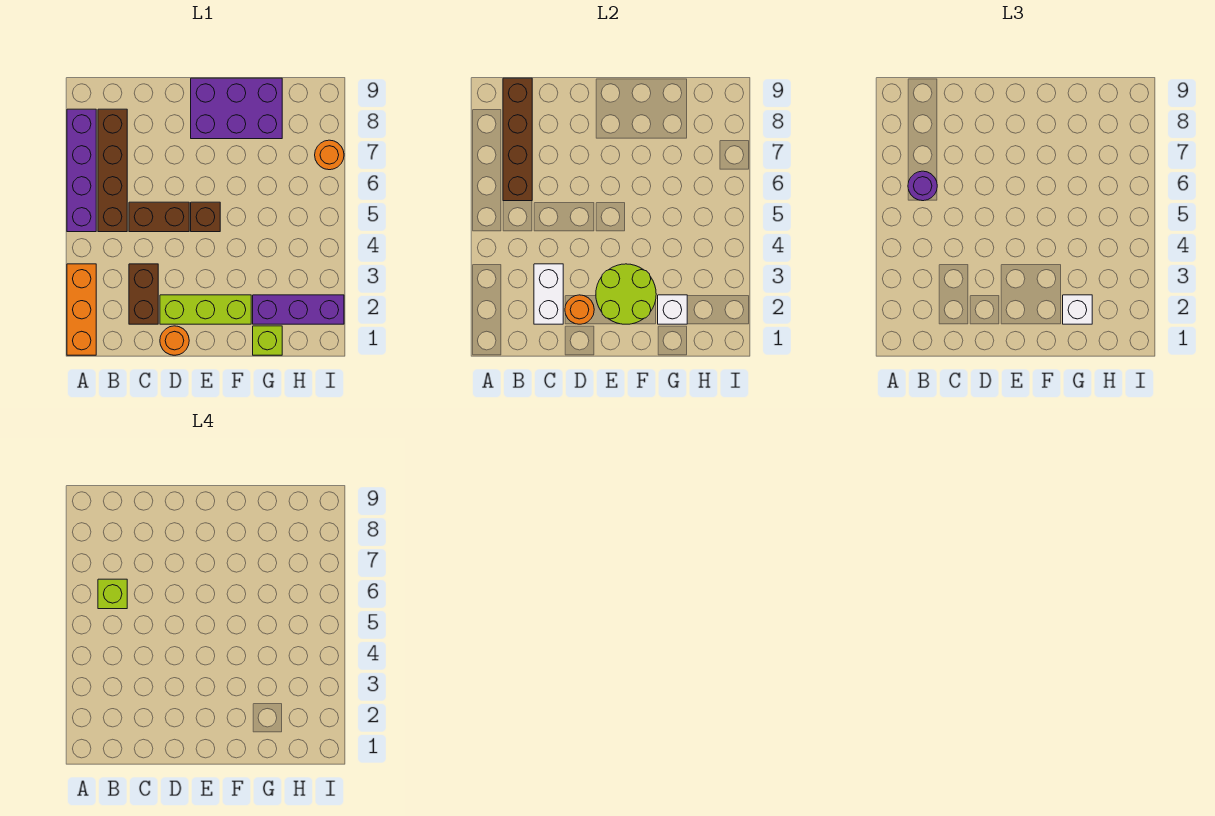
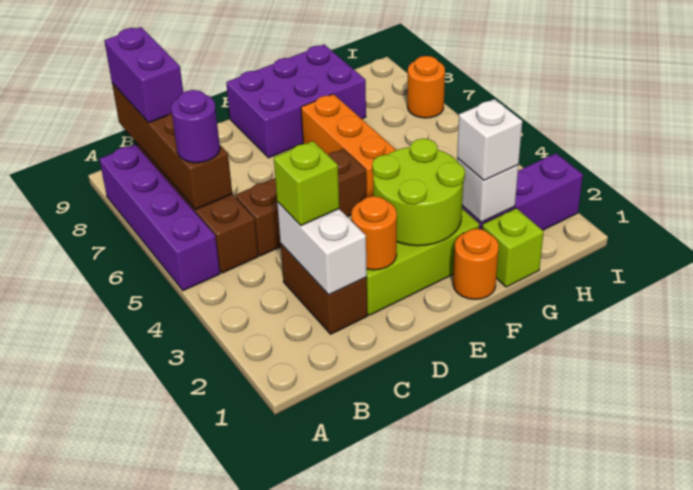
orange 1x3 brick [67,264,96,355] -> orange 1x3 brick moved to [301,94,396,198]
lime 1x1 brick [98,579,127,609] -> lime 1x1 brick moved to [274,141,339,225]
none -> purple 1x2 brick [104,27,183,123]
orange 1x1 round brick [160,326,189,355] -> orange 1x1 round brick moved to [453,229,499,299]

